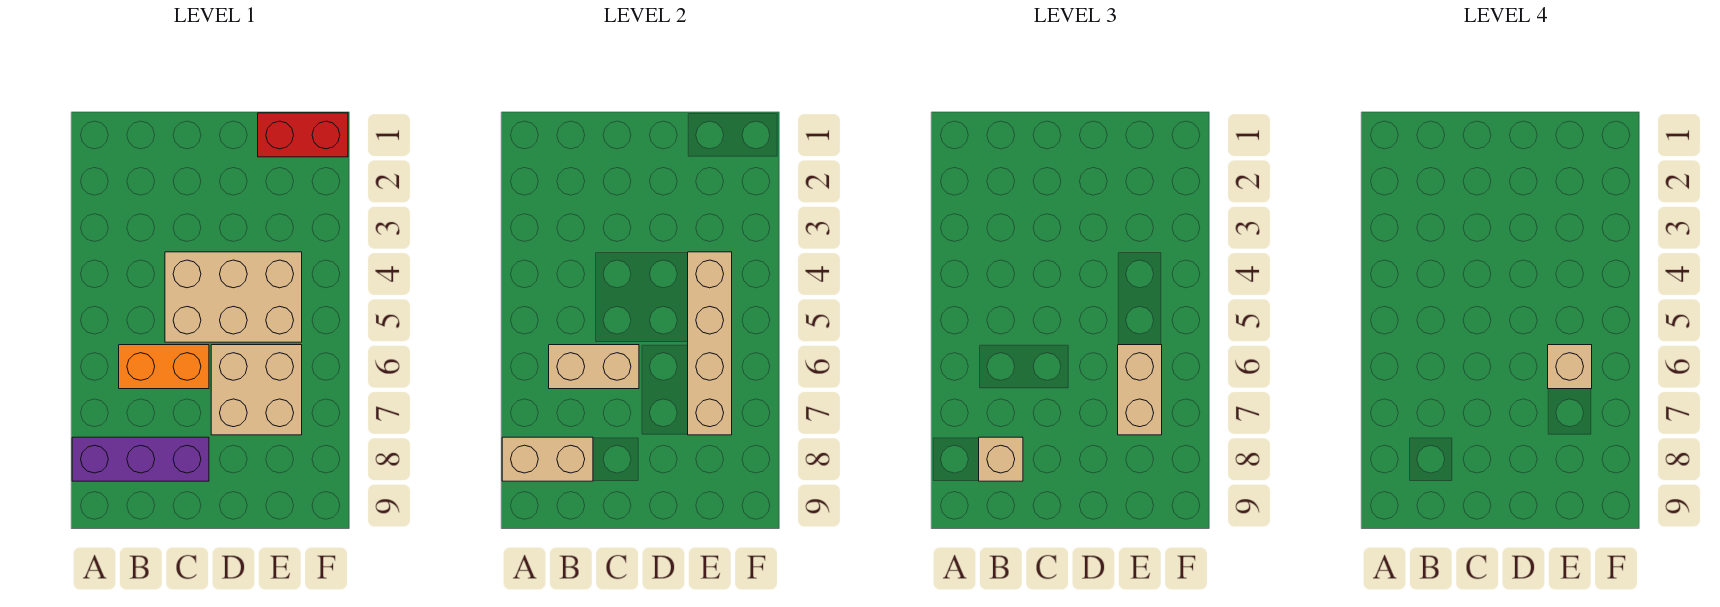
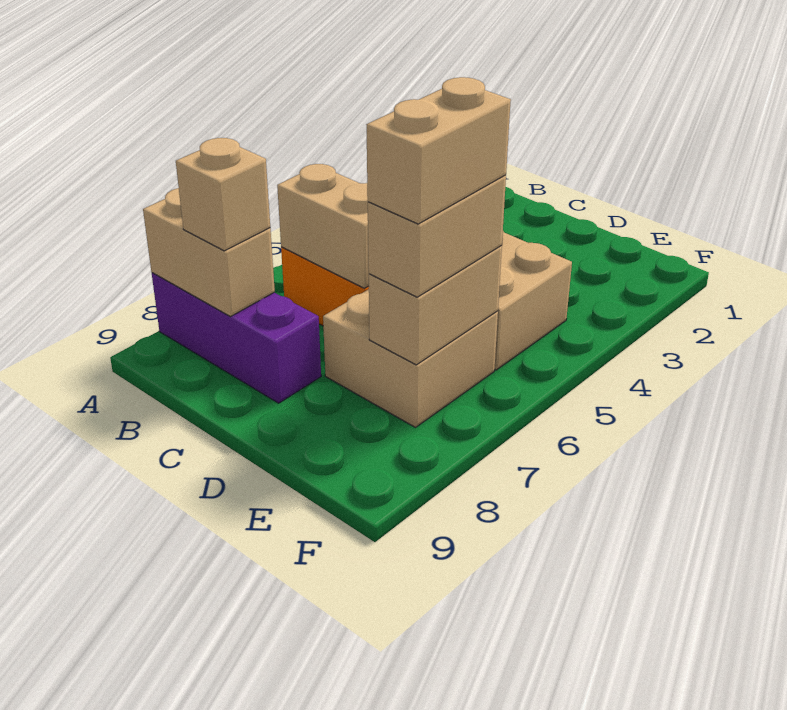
red 1x2 brick [258,113,348,157] -> none
tan 1x4 brick [688,252,732,435] -> tan 1x2 brick [369,246,502,365]
tan 1x1 brick [1548,345,1592,389] -> tan 1x2 brick [366,77,511,224]

